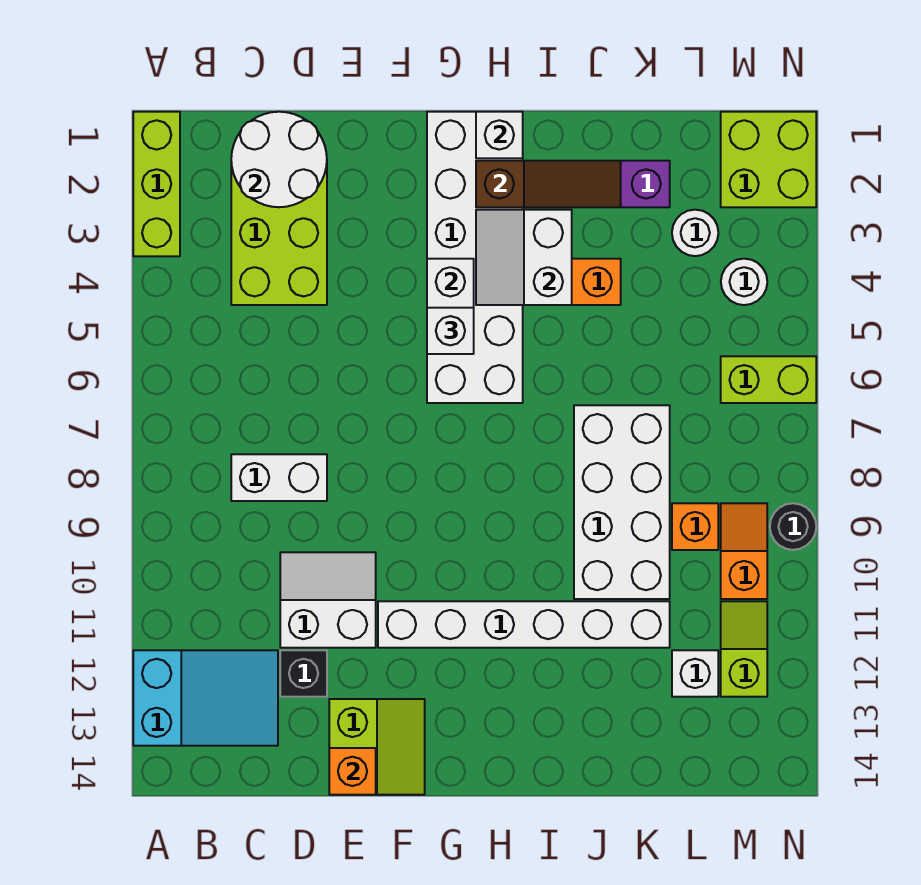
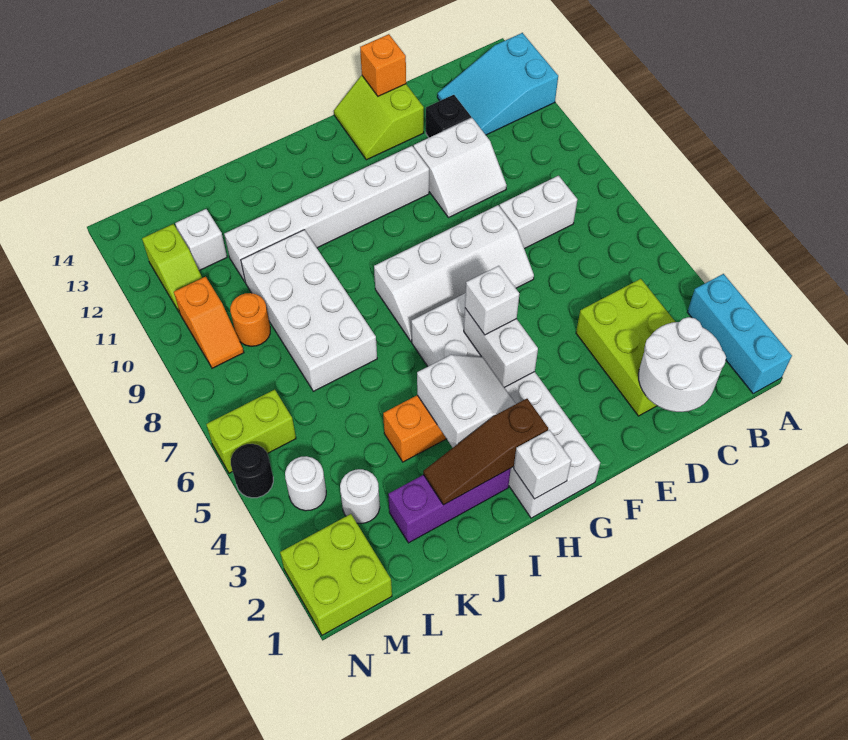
lime 1x3 brick [133,112,180,256] -> cyan 1x3 brick [687,274,792,393]
none -> white 2x4 slope [374,205,534,342]
orange 1x1 brick [672,503,718,550] -> orange 1x1 round brick [230,293,270,346]
black 1x1 round brick [770,503,816,550] -> black 1x1 round brick moved to [231,444,273,498]

